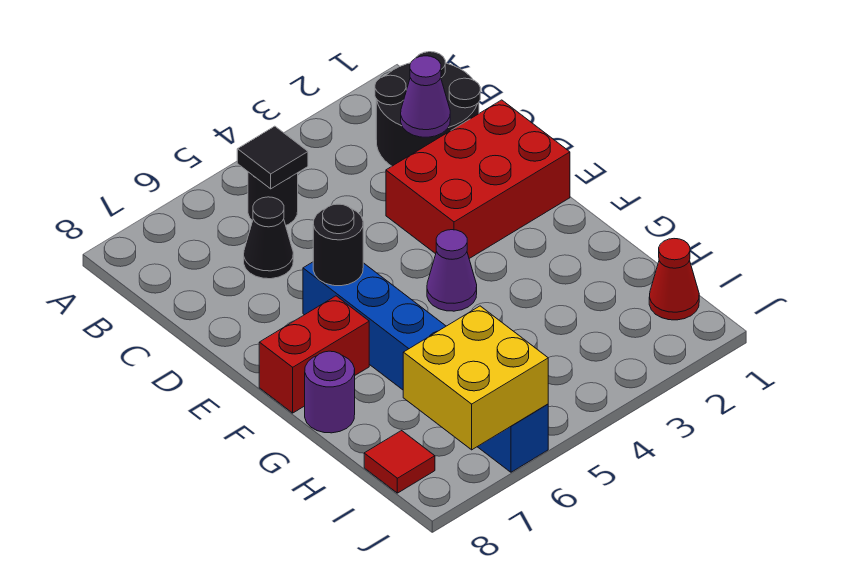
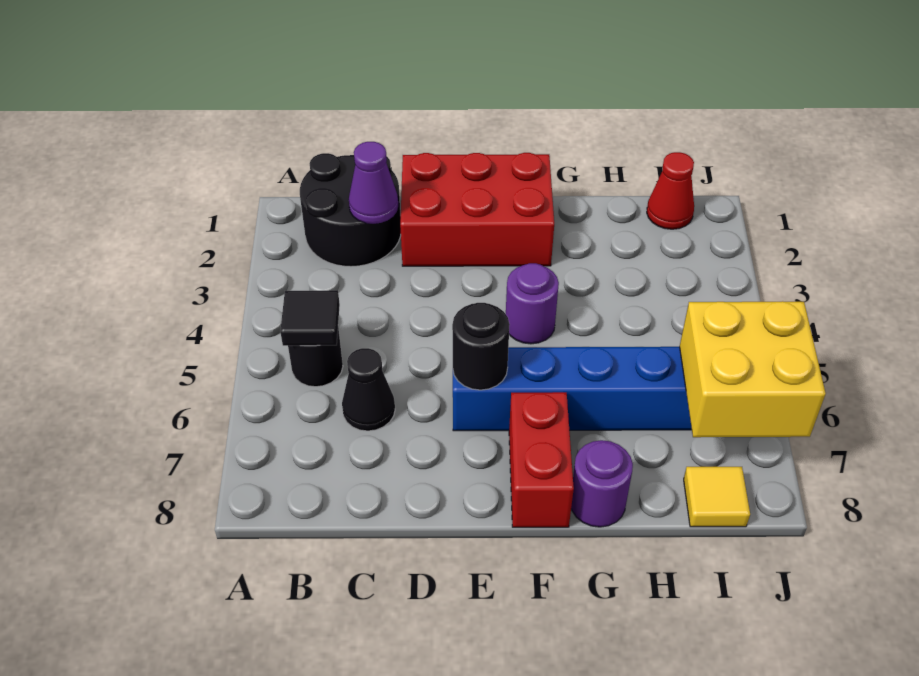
red 2x3 brick [386,100,570,259] -> red 2x3 brick turned to [400,153,554,266]
purple 1x1 cone [427,230,477,311] -> purple 1x1 round brick [506,263,559,344]
red 1x1 tile [364,431,435,493] -> yellow 1x1 tile [684,467,750,527]

